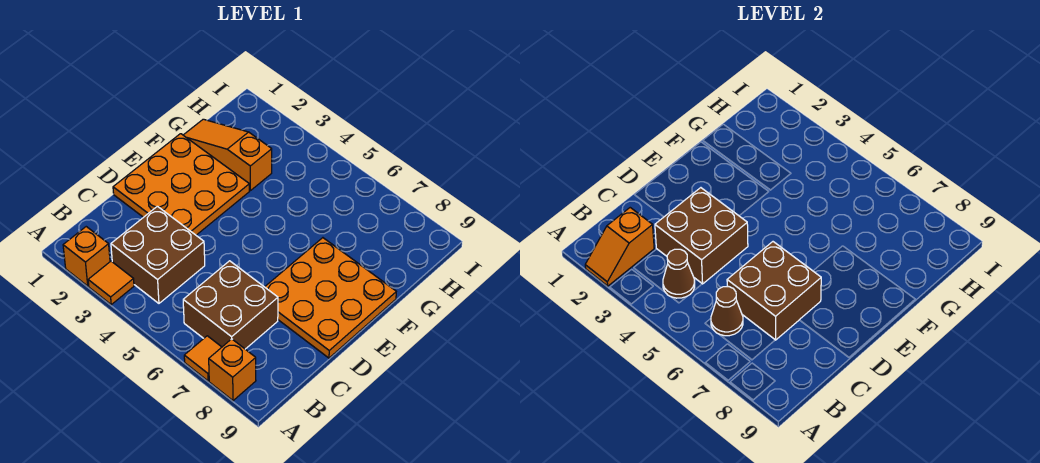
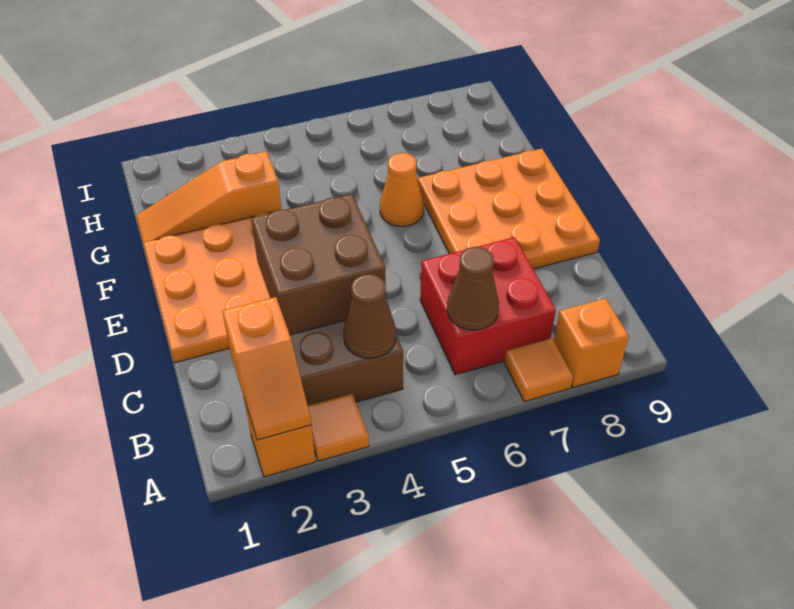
brown 2x2 brick [183,261,278,349] -> red 2x2 brick [420,237,556,375]
brown 2x2 brick [727,242,821,340] -> none
none -> orange 1x1 cone [380,153,424,226]

